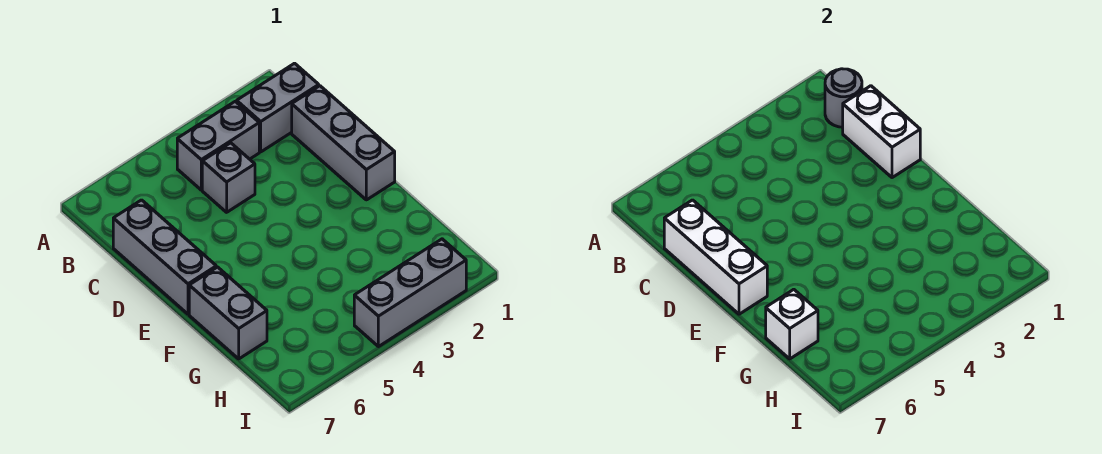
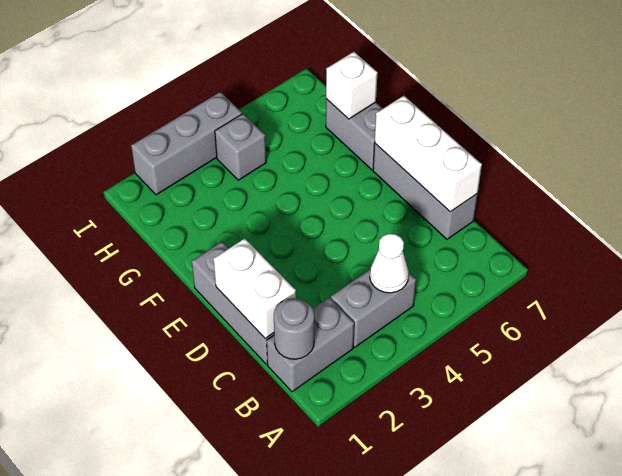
none -> white 1x1 cone [370,234,409,293]
grey 1x1 brick [202,143,255,212] -> grey 1x1 brick moved to [215,114,266,180]

